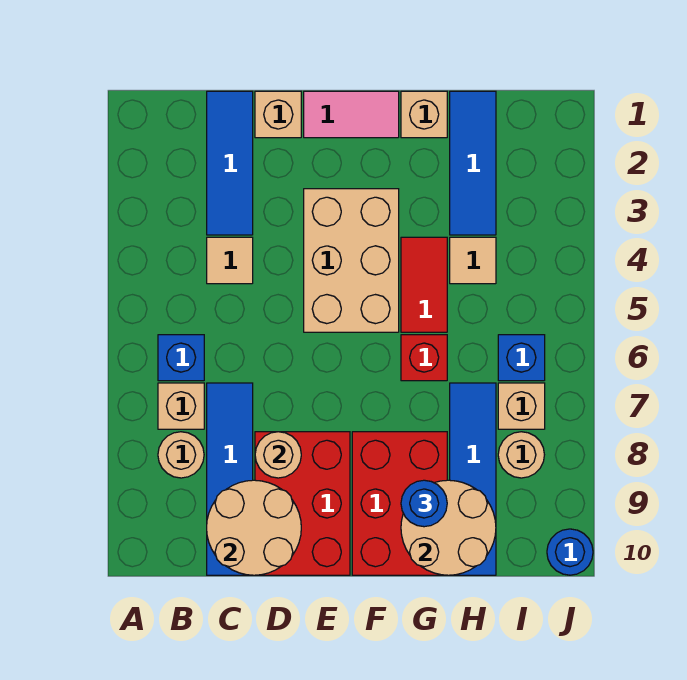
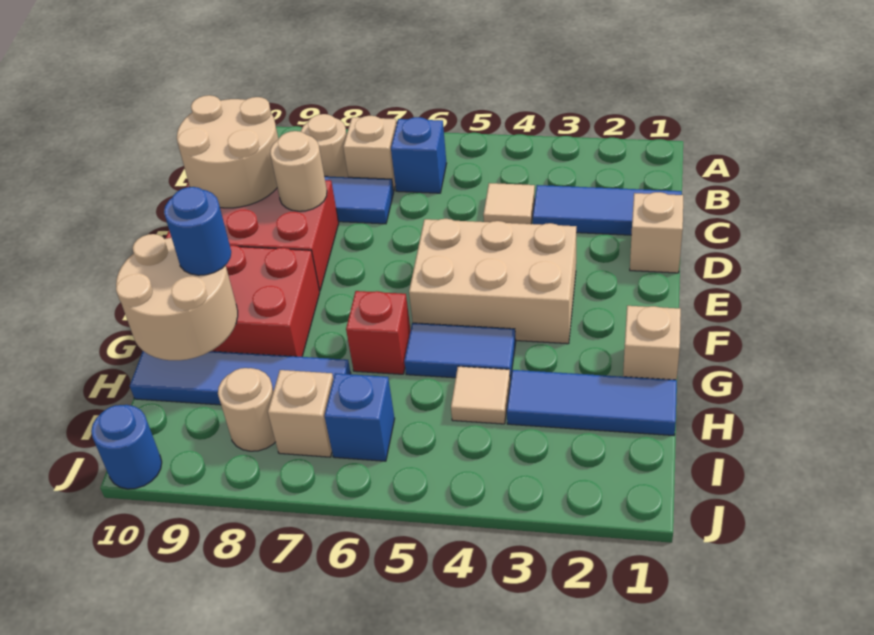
pink 1x2 tile [304,91,399,138] -> none
red 1x2 tile [401,237,447,332] -> blue 1x2 tile [404,323,516,380]

